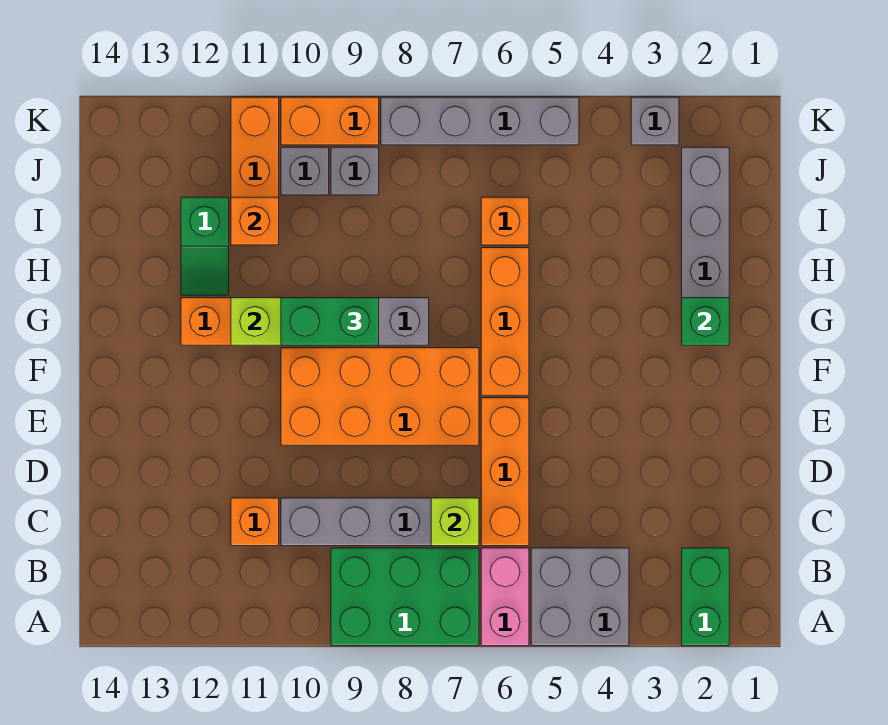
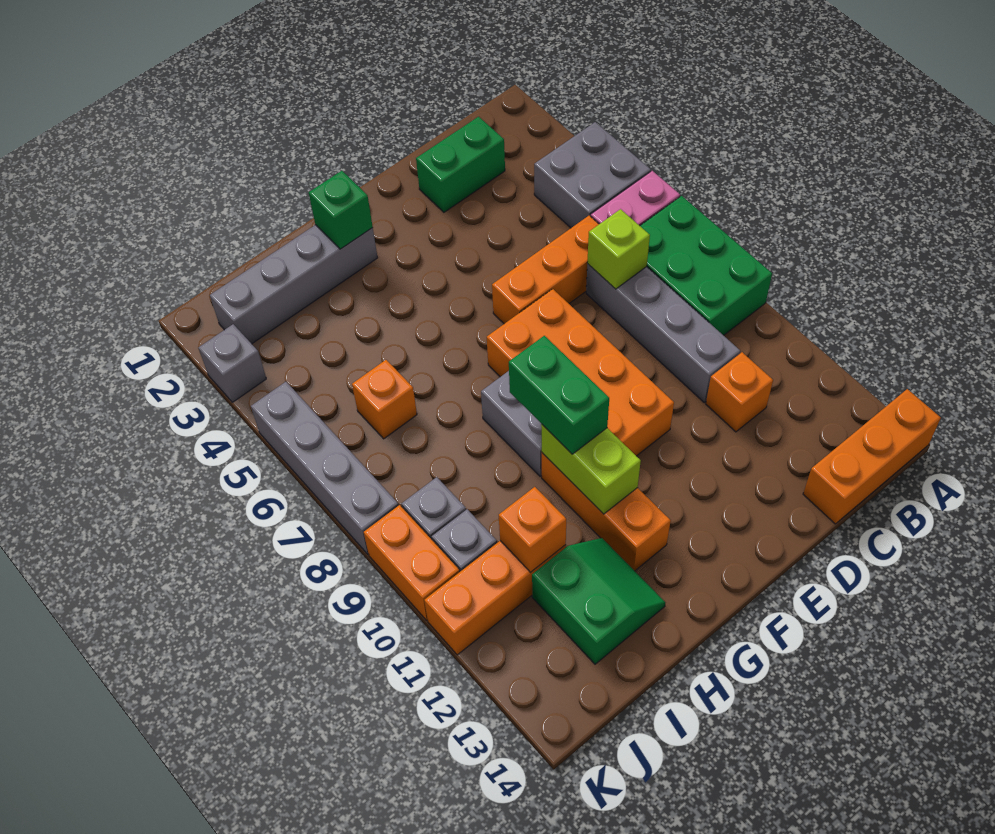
green 1x2 brick [682,548,729,646] -> green 1x2 brick moved to [416,117,505,212]
orange 1x3 brick [481,248,529,395] -> orange 1x3 brick moved to [803,389,941,524]
green 1x2 slope [181,197,229,295] -> green 2x2 slope [532,538,665,664]

